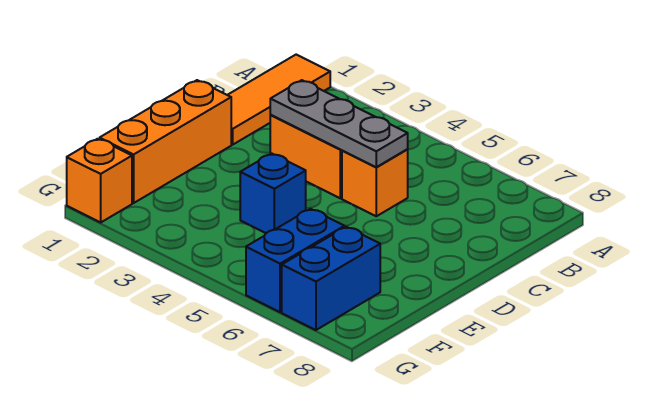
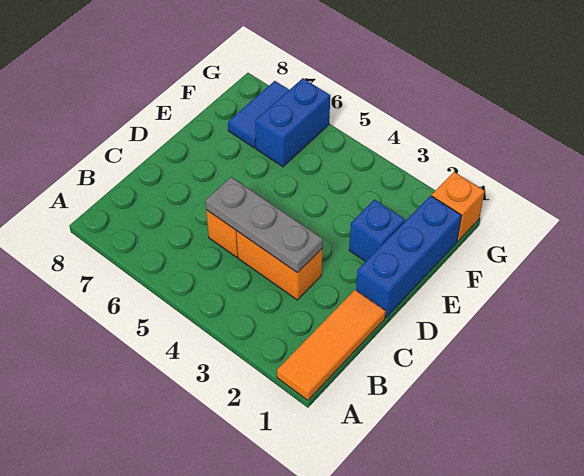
orange 1x3 brick [100,80,231,203] -> blue 1x3 brick [356,196,461,318]
blue 1x1 brick [240,153,306,233] -> blue 1x1 brick moved to [349,200,405,262]
blue 1x2 brick [282,227,380,330] -> blue 1x2 tile [228,81,289,148]

